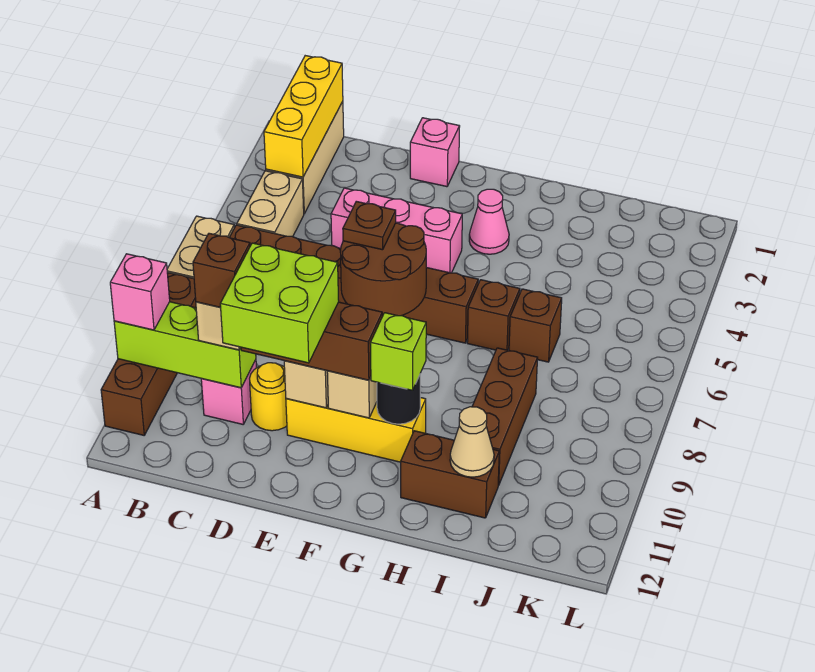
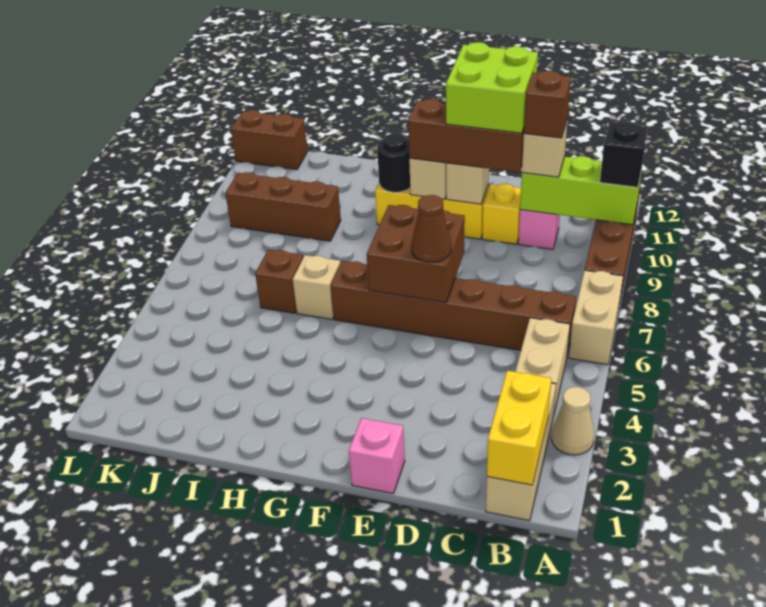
pink 1x1 brick [110,254,170,330] -> black 1x1 brick [600,121,647,187]
yellow 1x3 brick [264,56,343,177] -> yellow 1x2 brick [487,371,552,485]
pink 1x3 brick [331,188,462,273] -> none
yellow 1x1 round brick [250,363,287,431] -> yellow 1x1 brick [482,184,521,244]
brown 2x2 round brick [340,223,426,316] -> brown 2x2 brick [367,205,465,303]
brown 1x1 plate [343,201,396,250] -> brown 1x1 cone [411,195,451,262]
pink 1x1 cone [469,189,509,254] -> none
lime 1x1 brick [370,313,426,390] -> none
brown 1x1 brick [467,280,520,350] -> tan 1x1 brick [293,255,340,319]
brown 1x2 brick [401,431,499,518] -> brown 1x2 brick moved to [231,110,308,170]
brown 1x3 brick [472,348,538,485] -> brown 1x3 brick turned to [225,172,341,241]
tan 1x1 cone [450,407,494,477] -> tan 1x1 cone moved to [551,387,594,455]

